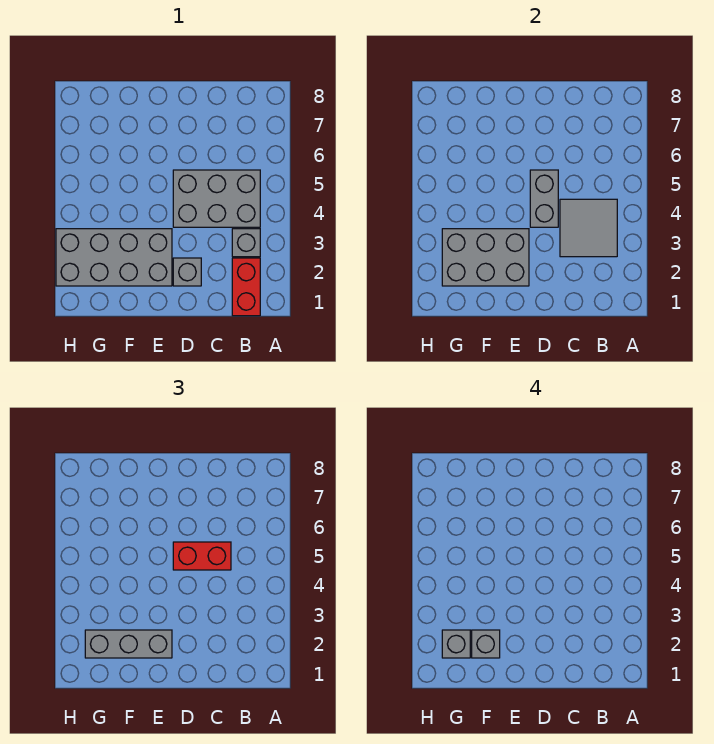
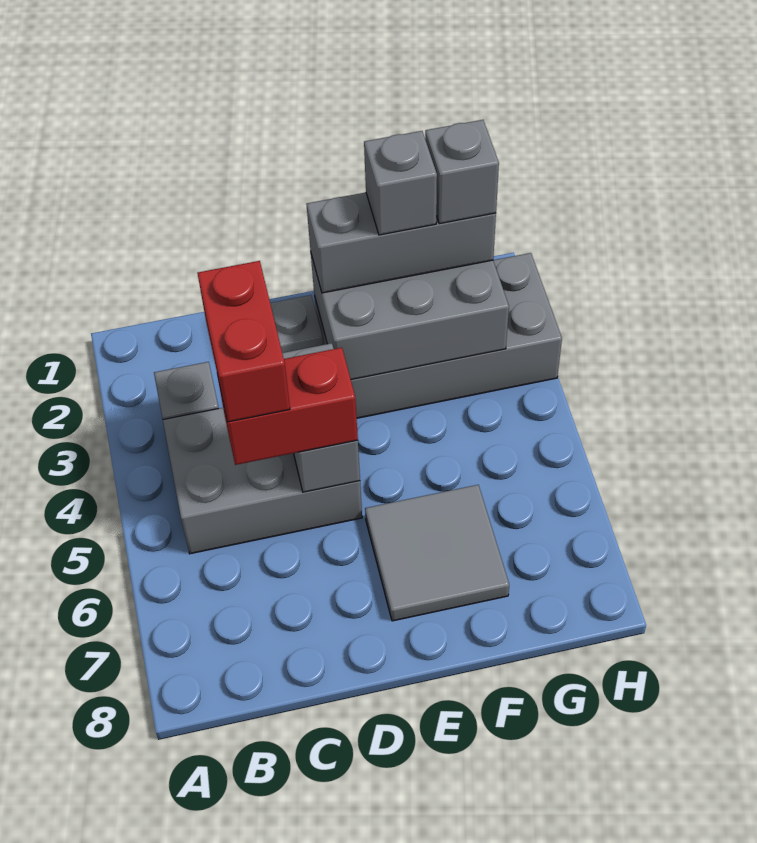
red 1x2 brick [232,258,260,316] -> red 1x2 brick moved to [198,261,290,422]
grey 2x2 tile [560,199,617,257] -> grey 2x2 tile moved to [365,485,509,621]

